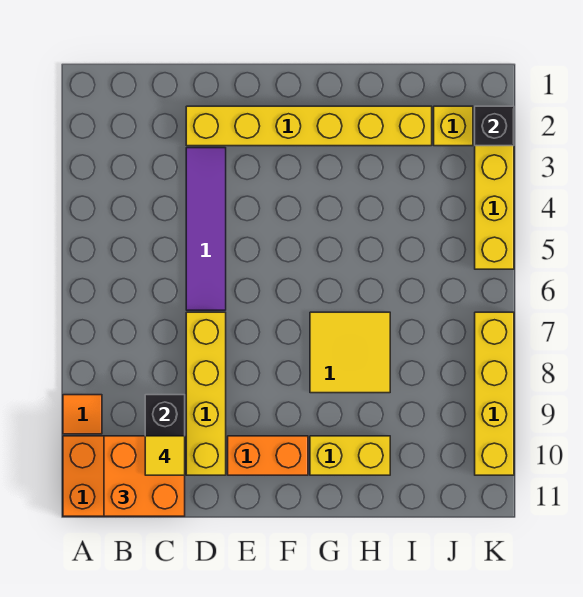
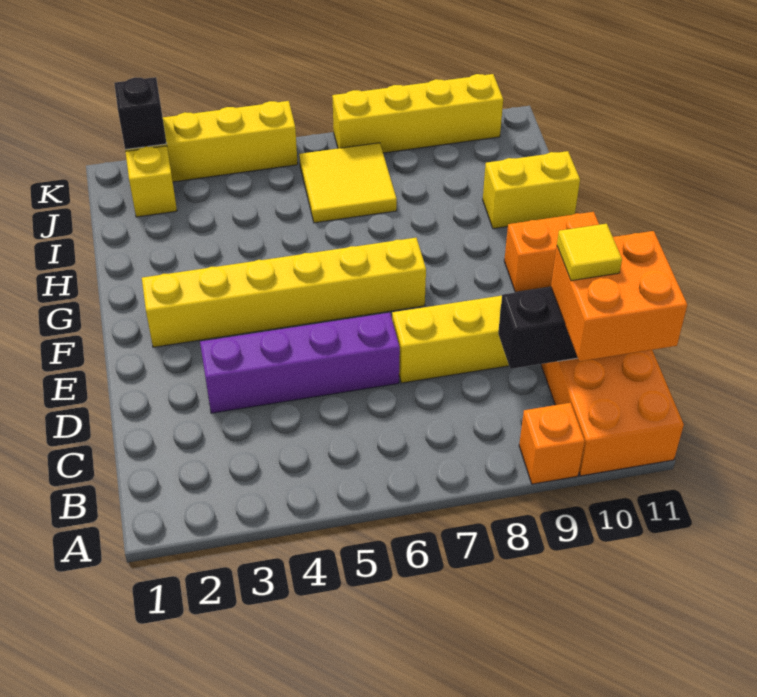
orange 1x1 tile [63,395,102,434] -> orange 1x1 brick [519,403,585,484]
yellow 1x6 brick [186,106,432,146] -> yellow 1x6 brick turned to [142,238,426,347]
purple 1x4 tile [186,148,226,310] -> purple 1x4 brick [200,313,400,413]
orange 1x2 brick [228,436,308,475] -> orange 1x2 brick turned to [504,212,599,292]
yellow 2x2 tile [310,312,390,393] -> yellow 2x2 tile moved to [299,143,397,223]
yellow 1x2 brick [310,436,390,475] -> yellow 1x2 brick turned to [483,151,580,229]

